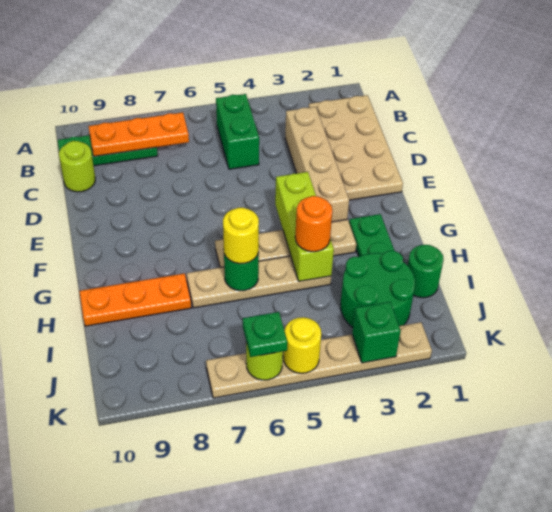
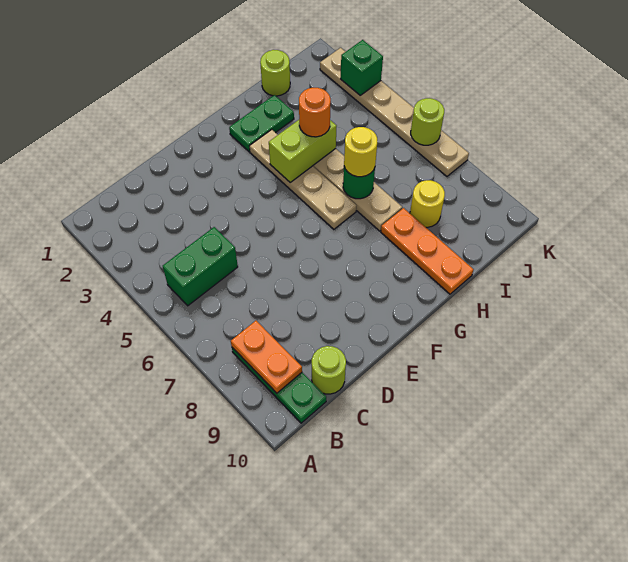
tan 2x4 plate [309,95,403,200] -> none
orange 1x3 plate [89,112,189,156] -> orange 1x2 plate [231,321,302,393]
tan 1x4 brick [285,107,349,222] -> none
lime 1x3 brick [275,172,334,281] -> lime 1x2 brick [269,120,337,182]
green 1x1 round brick [408,245,444,298] -> lime 1x1 round brick [260,50,290,96]
green 2x2 round brick [340,251,415,327] -> none
yellow 1x1 round brick [283,317,321,373] -> yellow 1x1 round brick moved to [410,180,445,227]
green 1x1 plate [243,312,288,357] -> none

